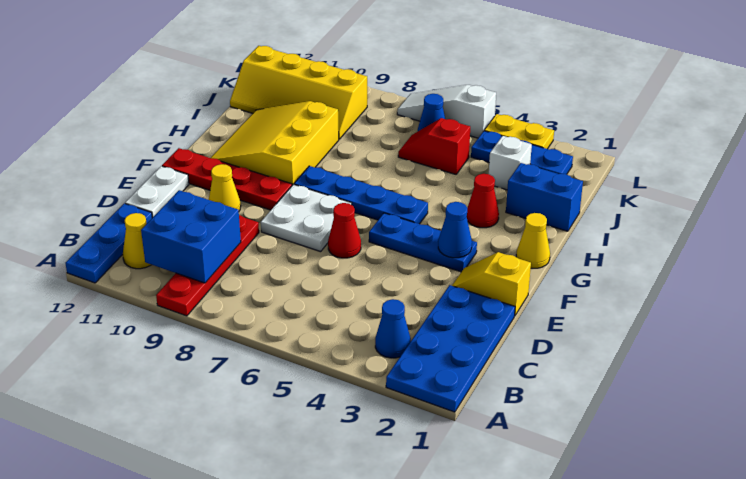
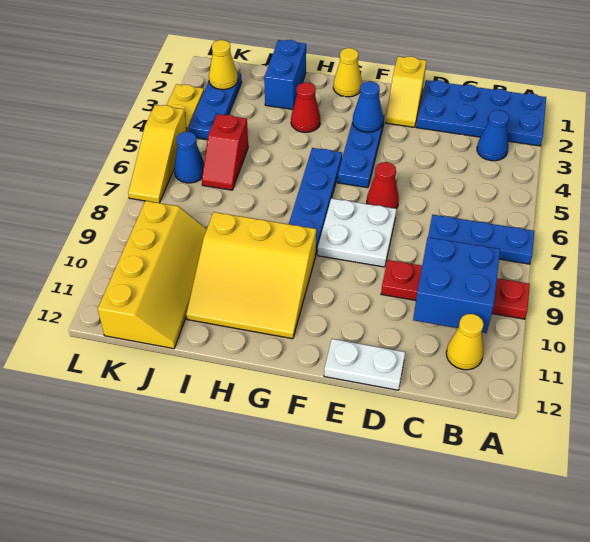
blue 1x3 plate [65,203,152,283] -> blue 1x3 plate moved to [428,215,534,264]
yellow 1x1 cone [209,164,241,211] -> yellow 1x1 cone moved to [209,40,238,90]
red 1x4 plate [162,148,292,210] -> none
white 1x1 brick [489,136,532,190] -> none
white 1x3 slope [397,85,496,138] -> yellow 1x3 slope [128,105,187,203]

